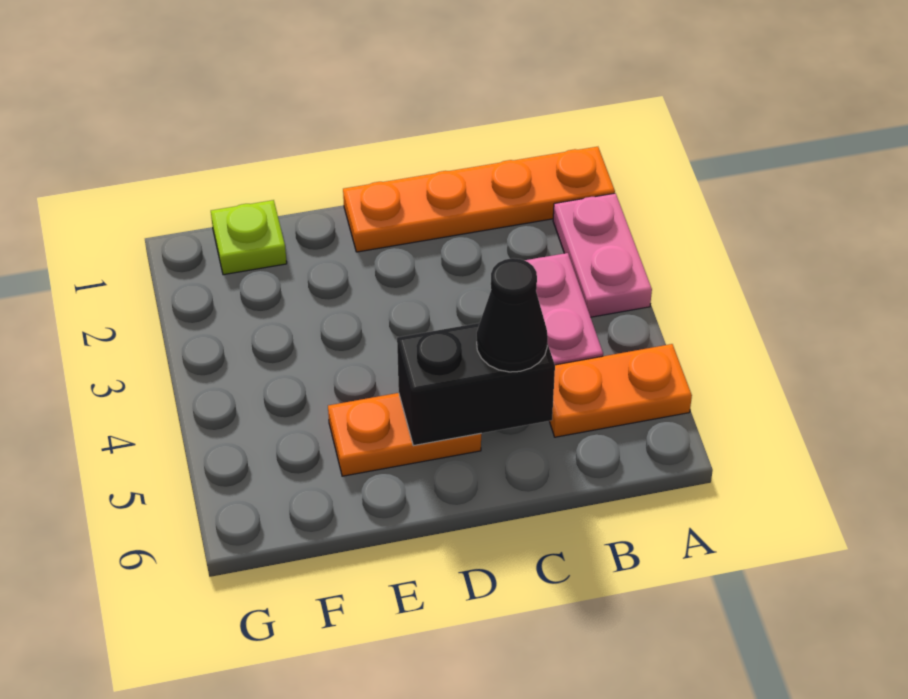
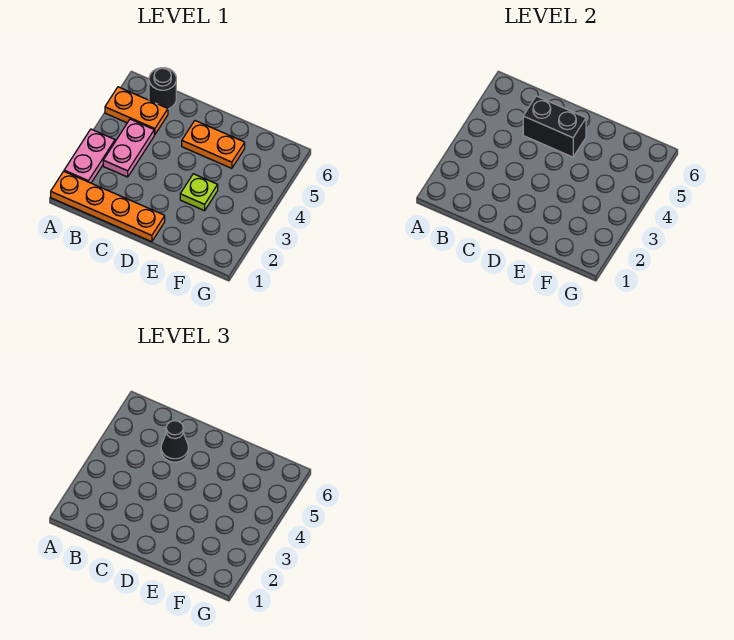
none -> black 1x1 round brick [149,68,176,109]
lime 1x1 plate [211,200,287,275] -> lime 1x1 plate moved to [180,174,218,211]

